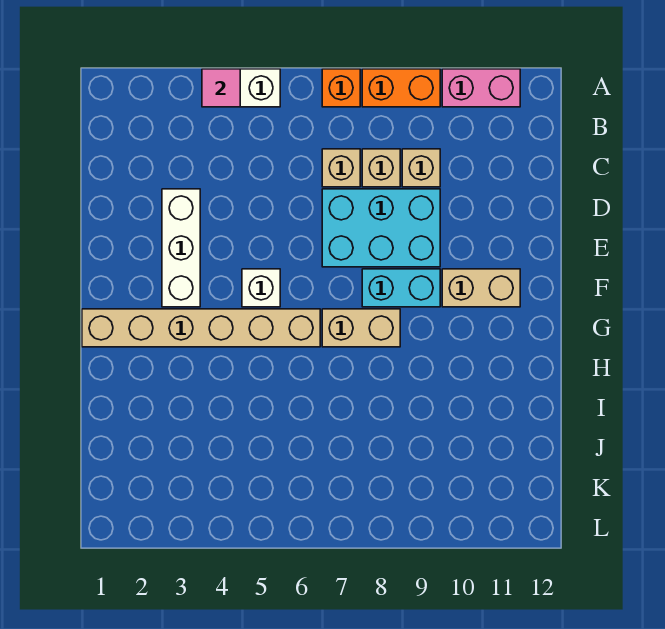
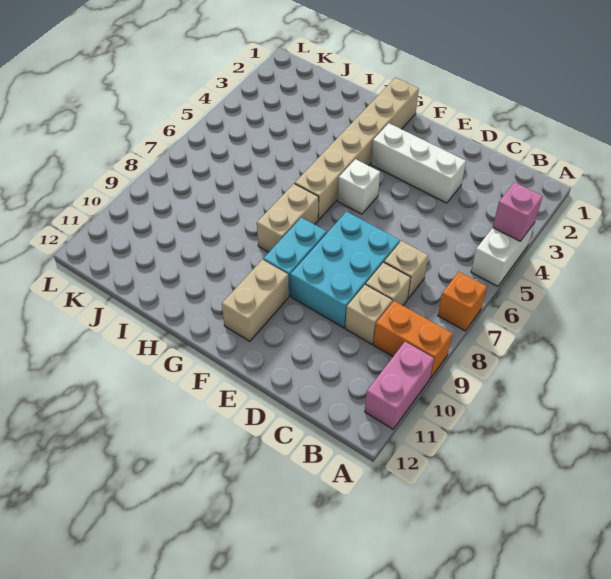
pink 1x1 tile [202,69,240,107] -> pink 1x1 brick [493,182,543,241]
orange 1x2 brick [362,69,440,107] -> orange 1x2 brick turned to [374,301,452,378]

